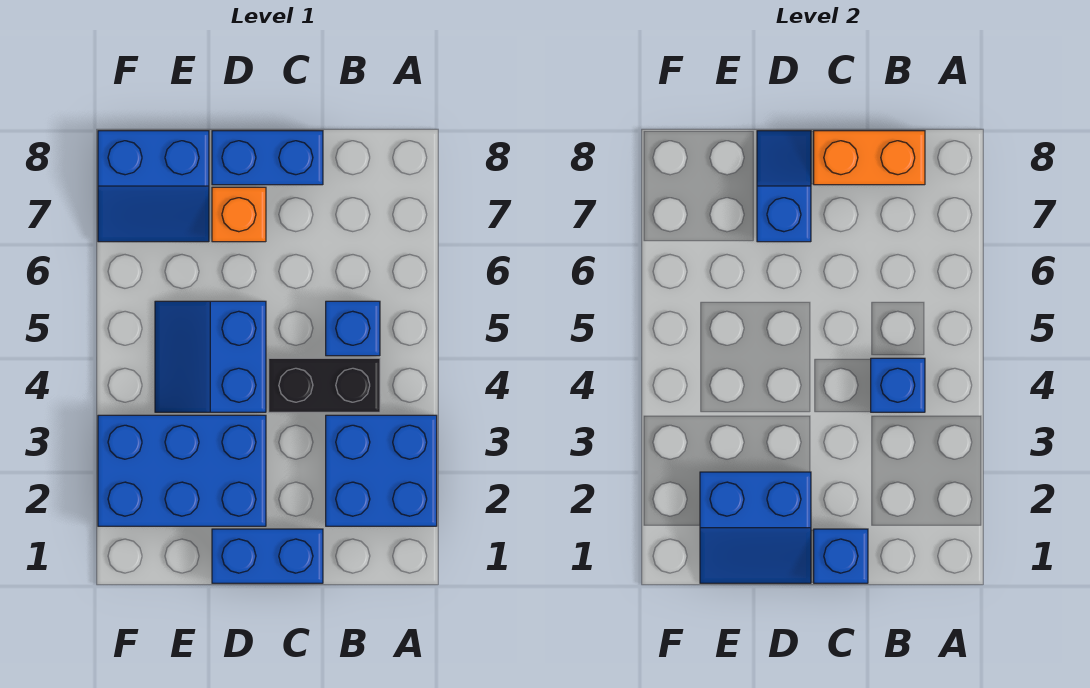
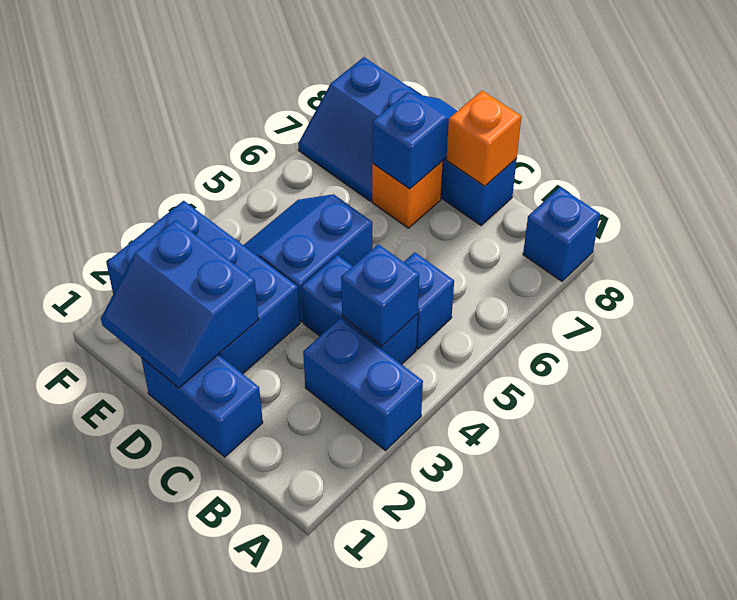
blue 2x2 brick [326,415,437,526] -> blue 1x2 brick [303,319,423,451]
black 1x2 brick [269,358,380,412] -> blue 1x2 brick [301,255,418,365]
orange 1x2 brick [814,131,925,185] -> orange 1x1 brick [446,91,521,186]
blue 1x1 brick [814,529,868,583] -> blue 1x1 brick moved to [523,187,600,281]

